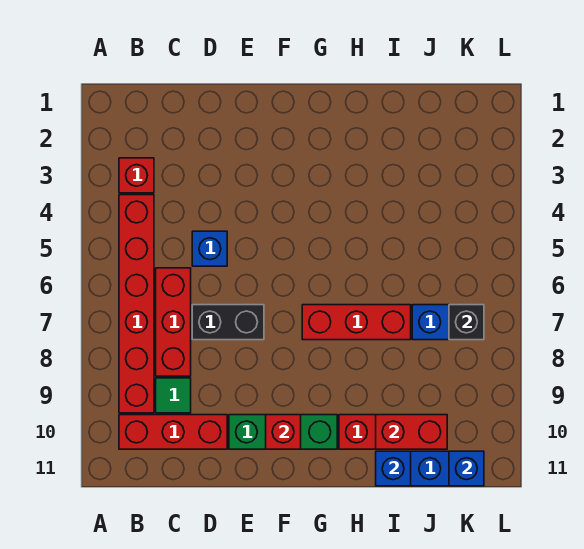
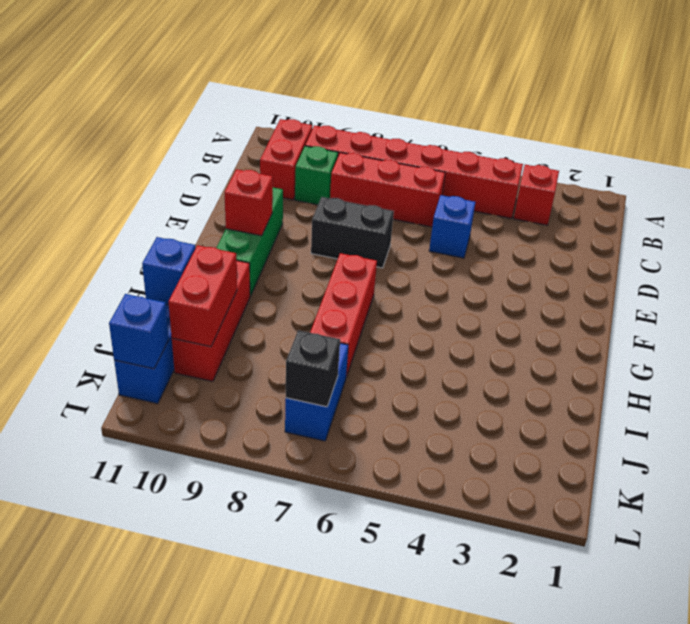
red 1x3 brick [119,415,227,449] -> red 1x2 brick [260,119,312,200]
green 1x1 tile [156,378,191,413] -> green 1x1 brick [295,146,338,205]
black 1x2 brick [192,305,264,340] -> black 1x2 brick turned to [311,197,394,268]

